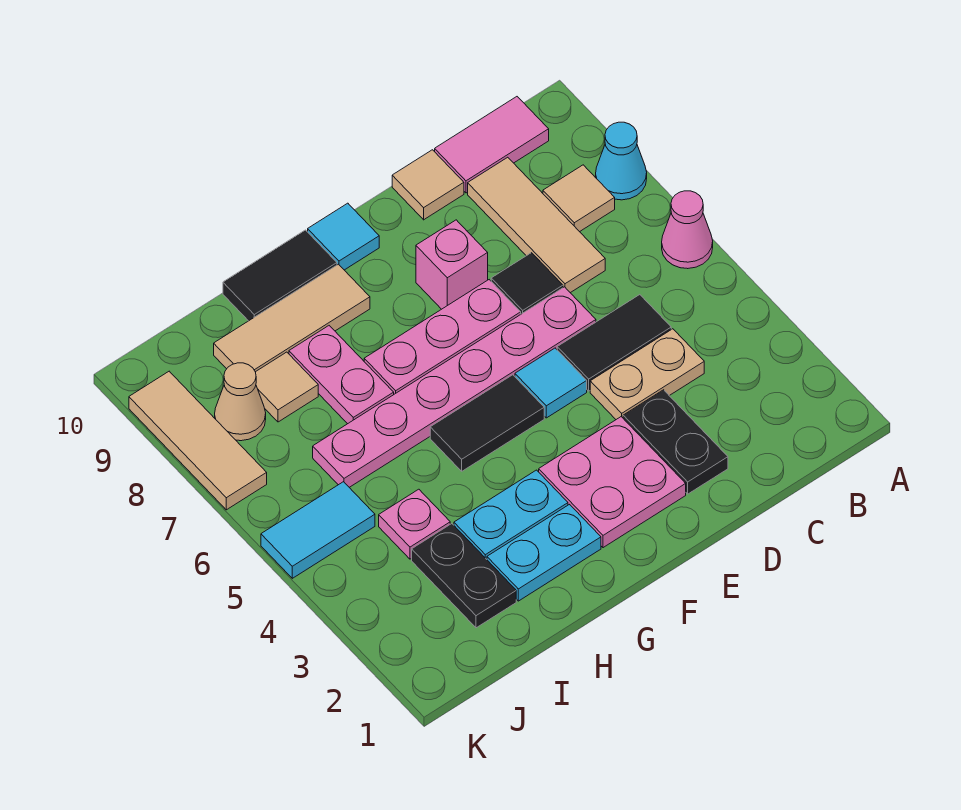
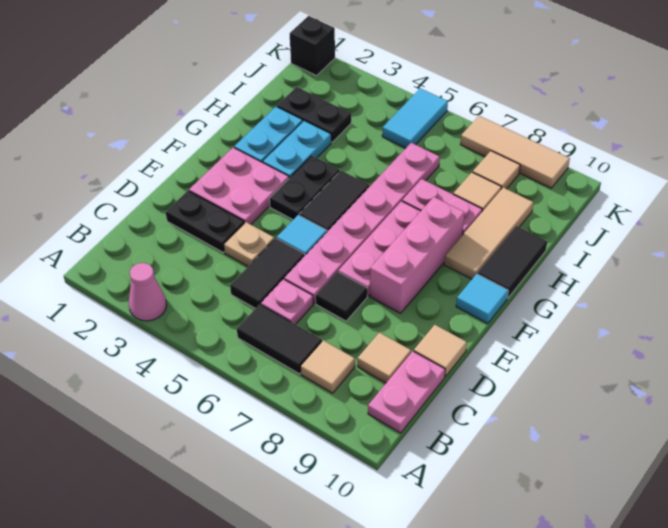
pink 1x1 cone [662,191,713,269] -> pink 1x1 cone moved to [129,263,167,321]
cyan 1x1 cone [596,122,647,200] -> none
none -> black 1x2 tile [237,304,322,374]
pink 1x2 tile [435,97,549,193] -> pink 1x2 plate [368,351,445,433]
tan 1x2 plate [590,329,704,419] -> tan 1x1 plate [224,222,274,266]
tan 1x3 tile [468,157,605,293] -> tan 1x1 tile [358,333,411,383]
pink 1x1 brick [416,220,488,309] -> pink 1x3 brick [370,197,464,313]
none -> black 1x2 plate [269,156,340,220]
pink 1x1 plate [379,489,450,559] -> pink 1x1 plate moved to [261,279,313,324]
tan 1x1 cone [215,363,266,441] -> tan 1x1 tile [473,151,520,189]
none -> black 1x1 brick [290,16,335,76]

